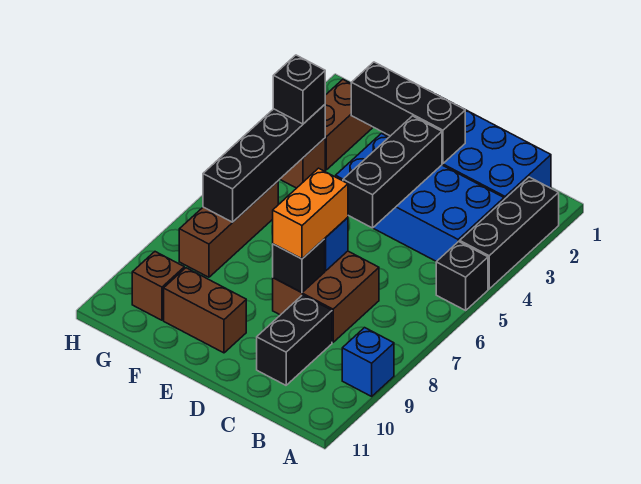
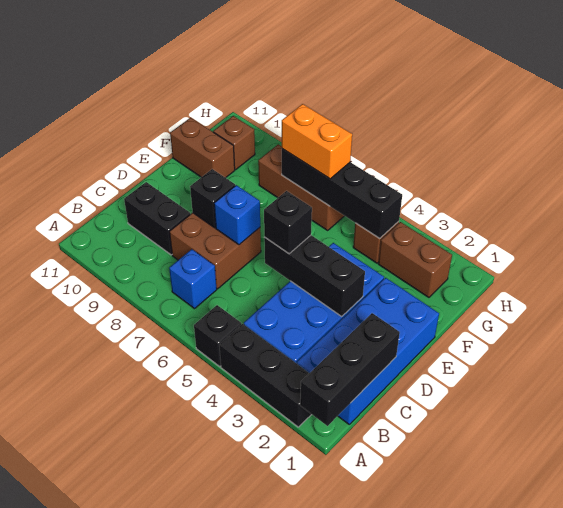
blue 1x1 brick [342,328,394,396] -> blue 1x1 brick moved to [169,249,217,309]
black 1x3 brick [351,62,465,164] -> black 1x3 brick moved to [300,313,400,426]
orange 1x2 brick [273,168,348,259] -> orange 1x2 brick moved to [282,104,352,179]
brown 1x2 brick [164,268,246,353] -> brown 1x2 brick turned to [170,118,235,178]
black 1x1 brick [273,55,325,124] -> black 1x1 brick moved to [264,191,312,254]

